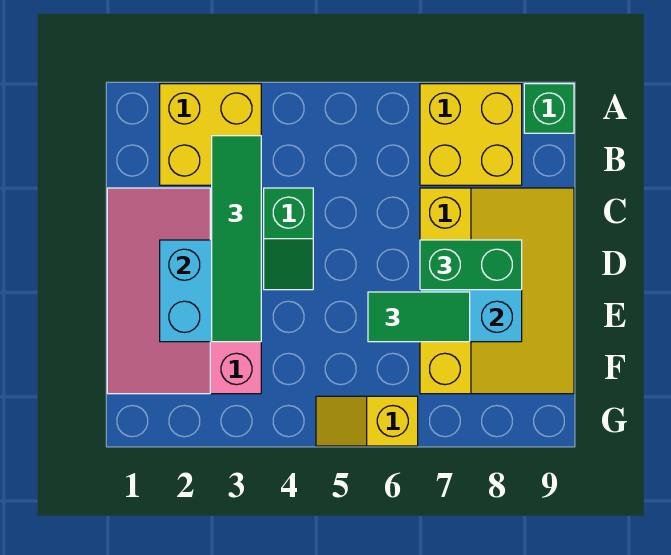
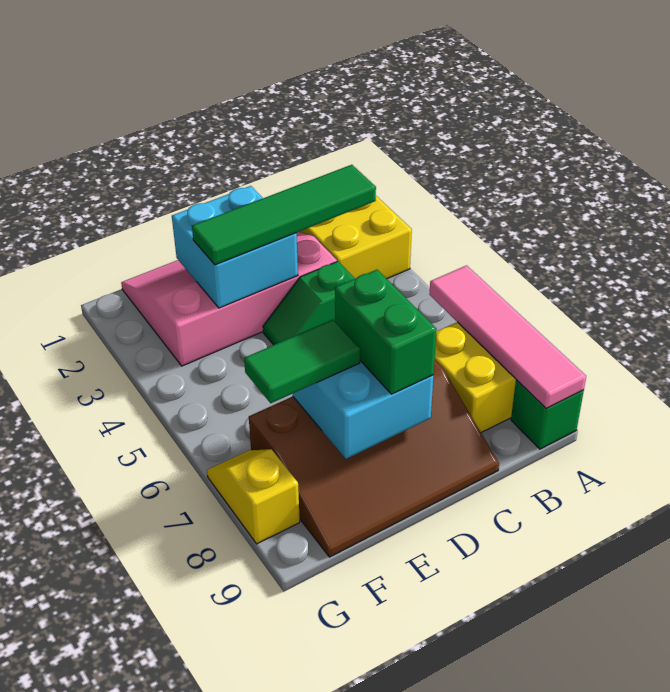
none -> pink 1x4 tile [429,266,586,408]
yellow 3x4 slope [420,188,574,394] -> brown 3x4 slope [249,361,499,557]
green 1x2 tile [368,292,470,342] -> green 1x2 tile turned to [244,320,360,403]
yellow 1x2 slope [316,396,418,446] -> yellow 1x2 slope moved to [207,449,300,544]

